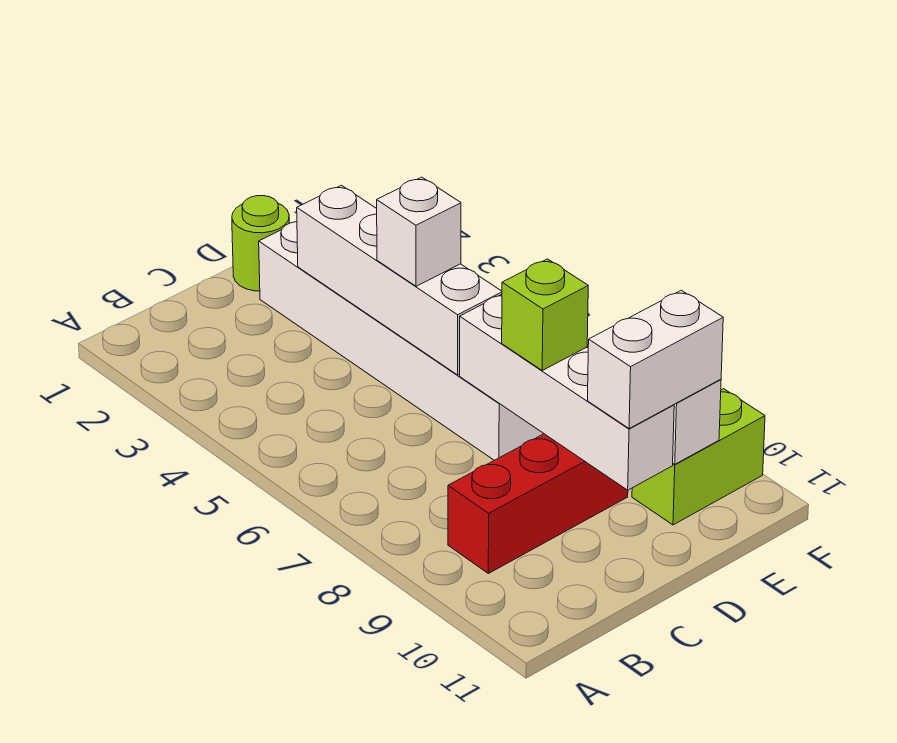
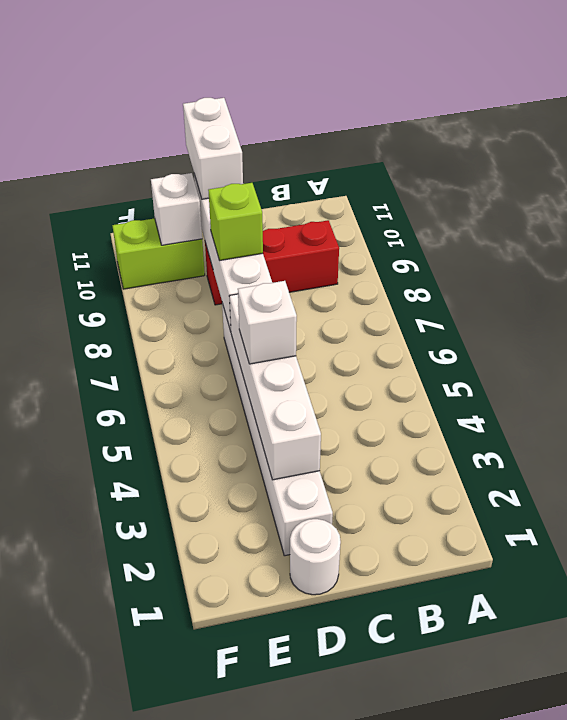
lime 1x1 round brick [232,196,289,291] -> white 1x1 round brick [290,519,341,595]
white 1x2 brick [588,290,723,429] -> white 1x2 brick turned to [183,98,243,199]

